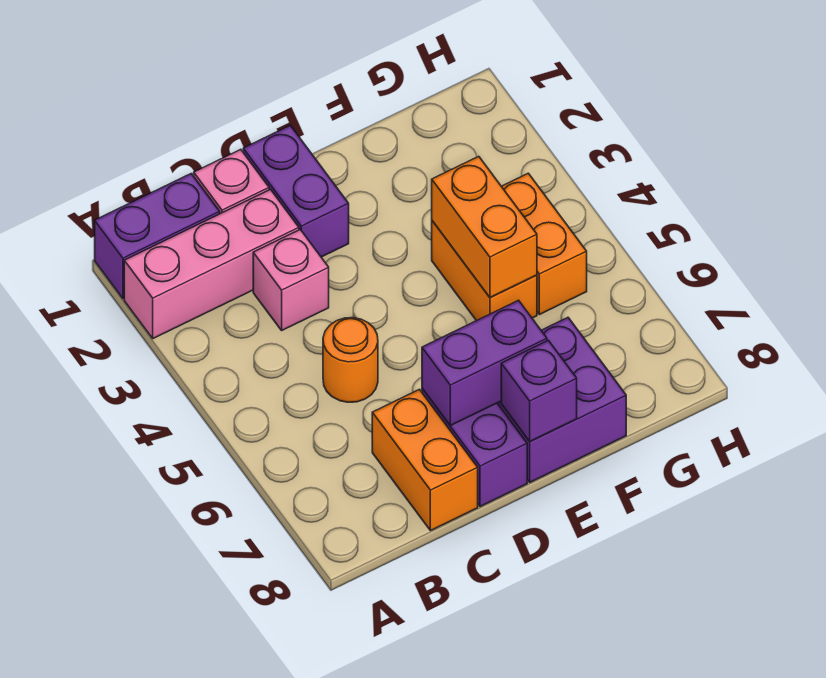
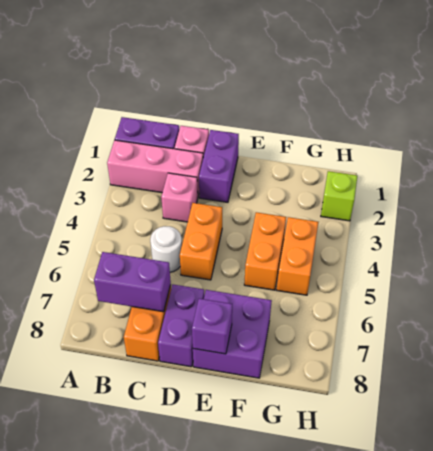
orange 1x1 round brick [323,318,378,402] -> white 1x1 round brick [150,226,182,272]
purple 1x2 brick [422,300,547,426] -> purple 1x2 brick moved to [94,252,171,312]
orange 1x2 brick [432,156,537,297] -> orange 1x2 brick moved to [180,203,222,280]
none -> lime 1x1 brick [321,171,357,221]

